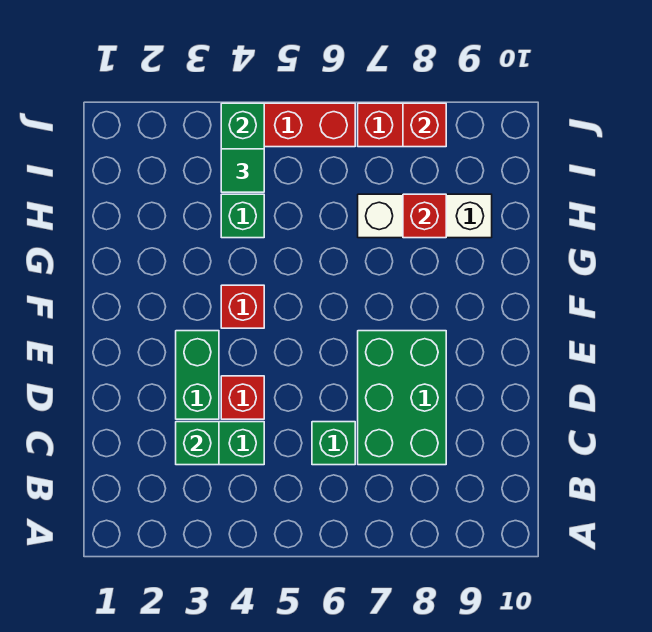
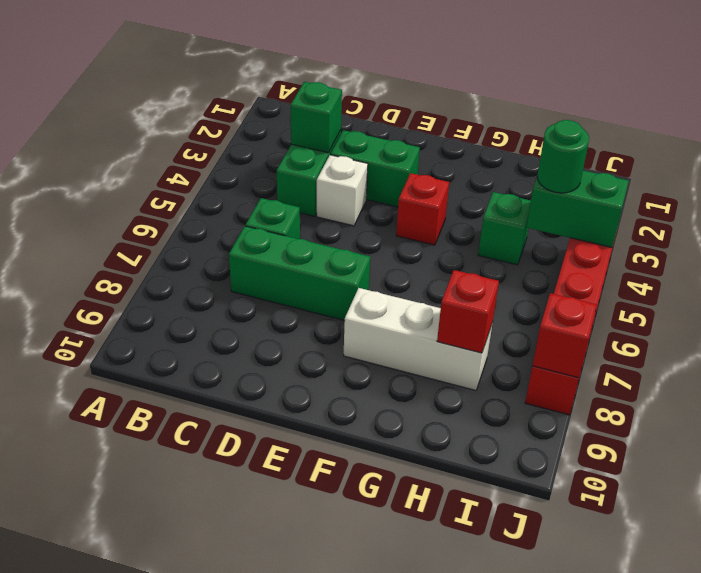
green 2x3 brick [358,331,446,465] -> green 1x3 brick [229,226,370,320]
red 1x1 brick [221,376,264,419] -> white 1x1 brick [317,155,368,226]
white 1x3 brick [358,194,492,238] -> white 1x3 brick turned to [344,288,493,390]
green 1x1 tile [221,149,264,192] -> green 1x1 round brick [537,120,589,193]

